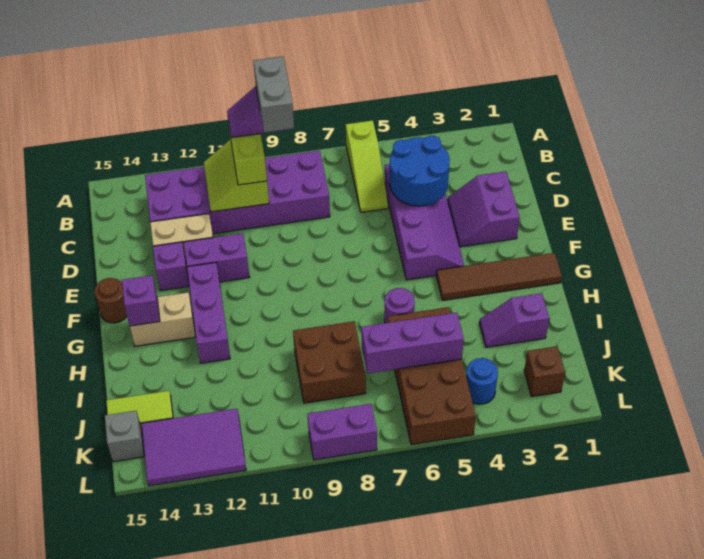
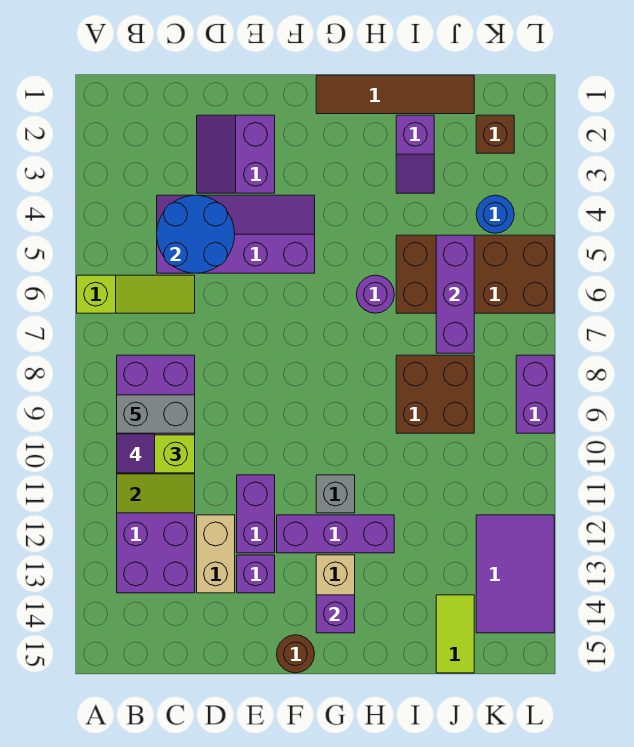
purple 2x2 slope [448,171,520,247] -> purple 2x2 slope turned to [197,115,275,193]
brown 1x4 tile [436,253,562,300] -> brown 1x4 tile turned to [316,75,474,114]
grey 1x1 brick [105,411,144,462] -> grey 1x1 brick moved to [316,475,355,513]

